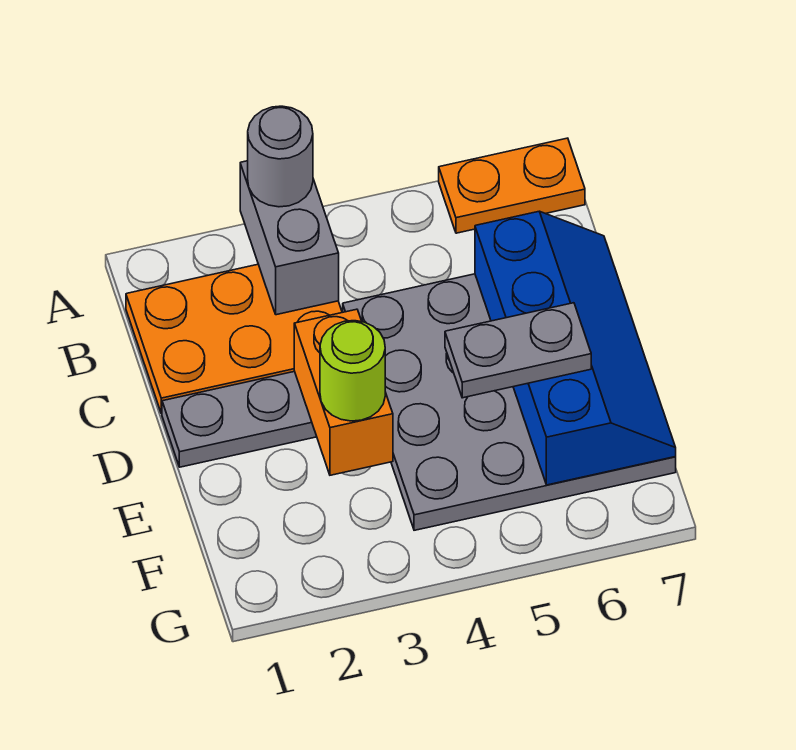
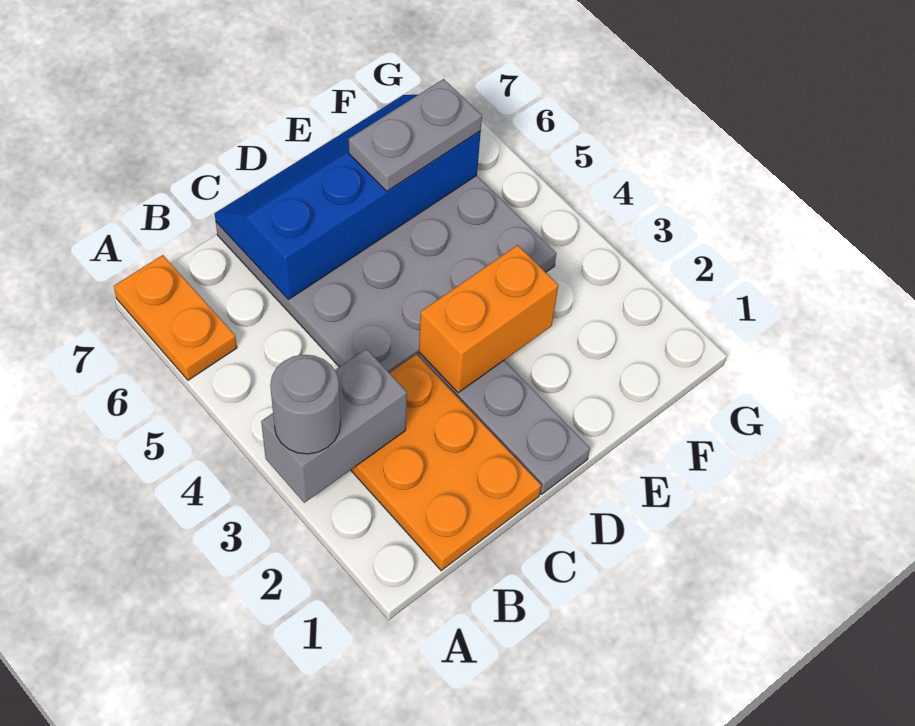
lime 1x1 round brick [320,321,385,421] -> none
grey 1x2 plate [445,303,591,398] -> grey 1x2 plate turned to [349,79,482,191]

